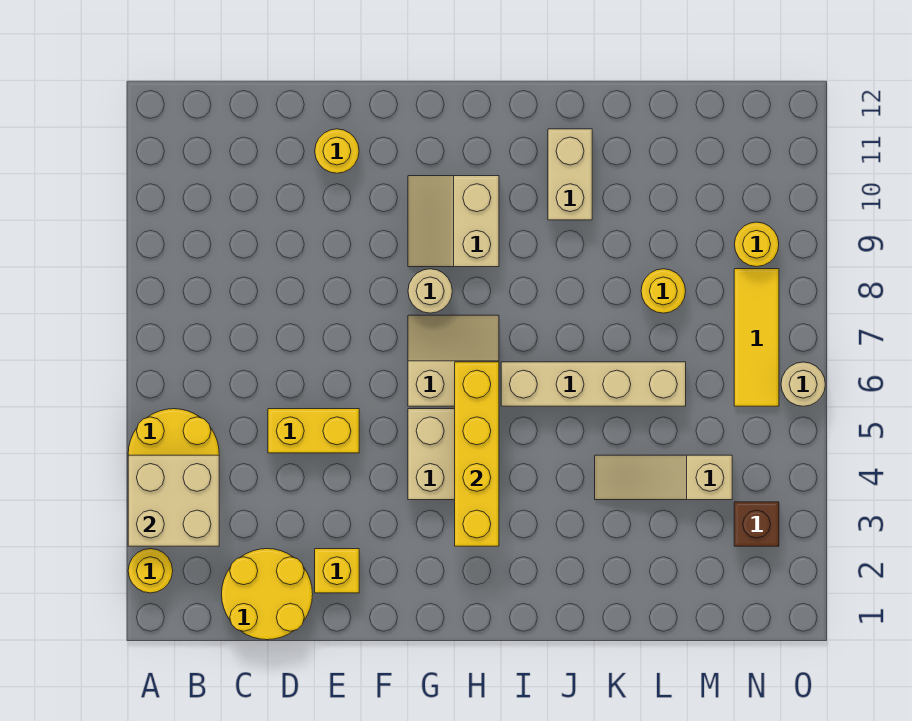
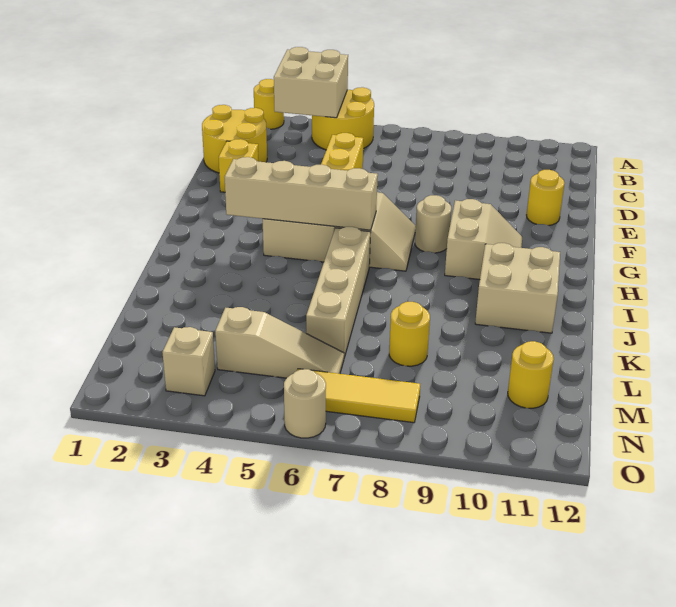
tan 2x2 slope [408,176,499,267] -> tan 2x2 slope turned to [445,199,522,279]
yellow 1x4 brick [455,362,499,546] -> tan 1x4 brick [225,157,378,230]
tan 1x2 brick [548,129,592,220] -> tan 2x2 brick [475,243,560,333]
tan 1x3 slope [595,455,732,500] -> tan 1x3 slope turned to [215,307,344,378]
brown 1x1 brick [734,502,779,546] -> tan 1x1 brick [162,327,215,396]
yellow 1x1 round brick [734,222,779,267] -> yellow 1x1 round brick moved to [508,341,554,408]

